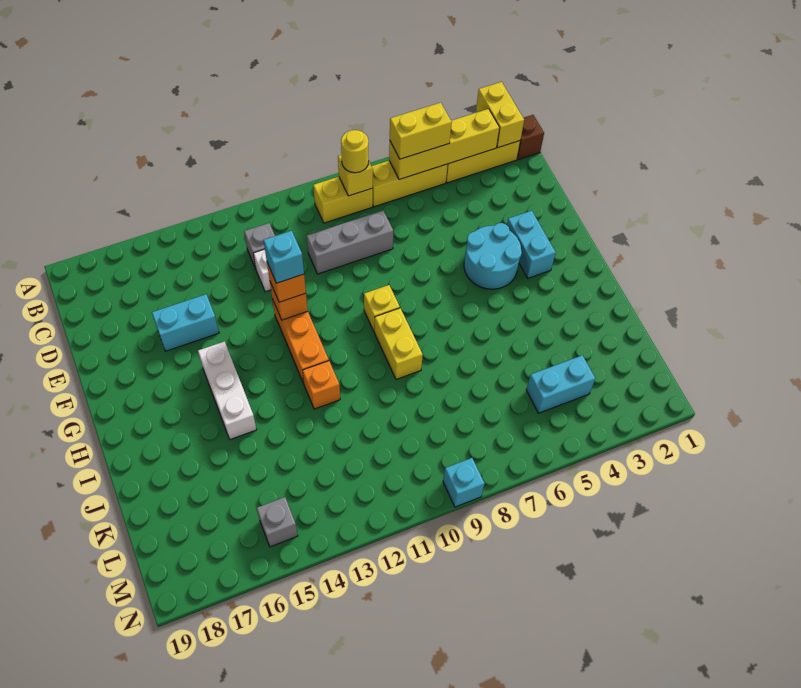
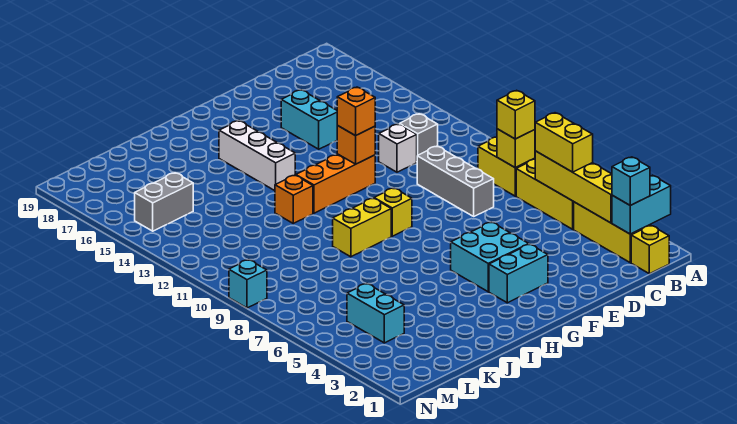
yellow 1x2 brick [476,82,524,148] -> cyan 1x2 brick [612,175,671,234]
brown 1x1 brick [517,115,544,160] -> yellow 1x1 brick [631,225,669,274]
yellow 1x1 round brick [341,130,369,173] -> yellow 1x1 brick [497,90,535,139]
cyan 2x2 round brick [464,223,522,289] -> cyan 2x2 brick [451,222,529,292]
cyan 1x1 brick [264,231,304,283] -> cyan 1x1 brick moved to [612,157,650,205]
white 1x3 brick [198,341,257,440] -> white 1x3 brick turned to [219,121,295,191]
grey 1x1 brick [257,497,298,547] -> grey 1x2 brick [135,173,193,231]

